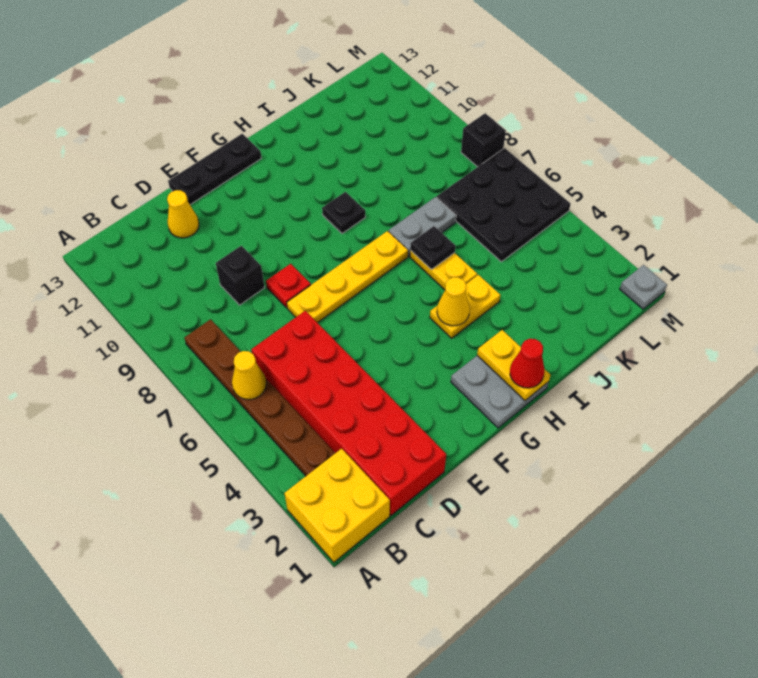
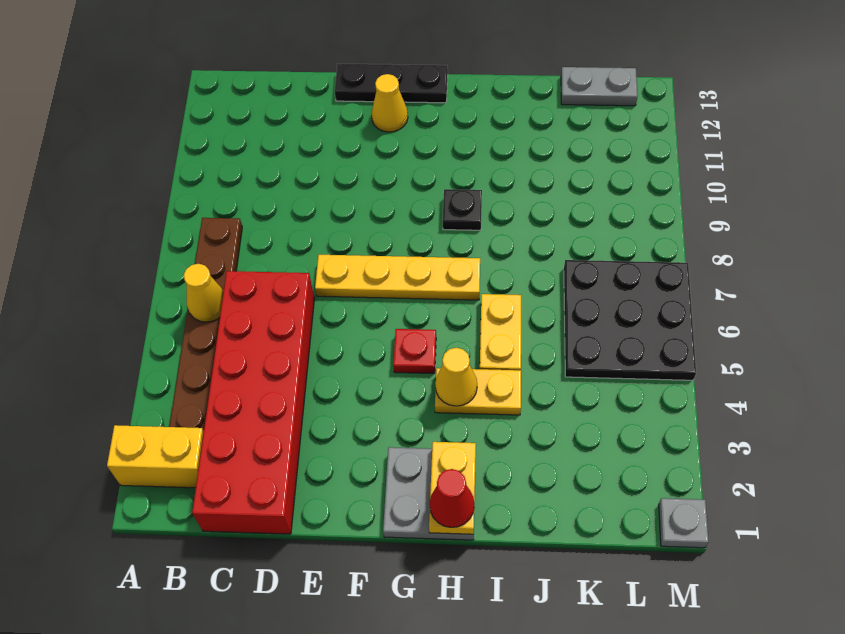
yellow 2x2 brick [284,449,390,562] -> yellow 1x2 brick [107,425,204,488]
black 1x1 brick [216,246,265,305] -> none
yellow 1x1 cone [167,190,199,238] -> yellow 1x1 cone moved to [372,74,408,132]
red 1x1 plate [266,264,311,308] -> red 1x1 plate moved to [393,329,436,374]
black 1x1 plate [410,226,455,269] -> none
grey 1x2 plate [389,197,456,256] -> grey 1x2 plate moved to [561,67,638,106]
black 1x1 brick [461,113,506,167] -> none

